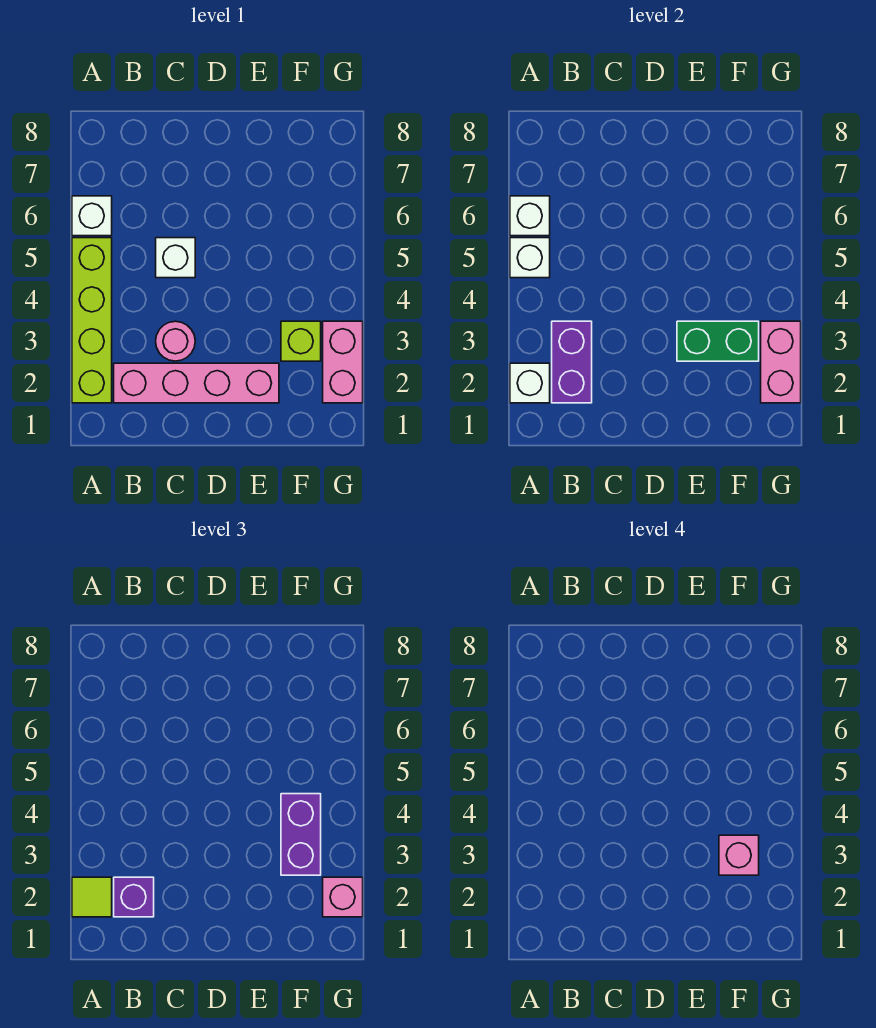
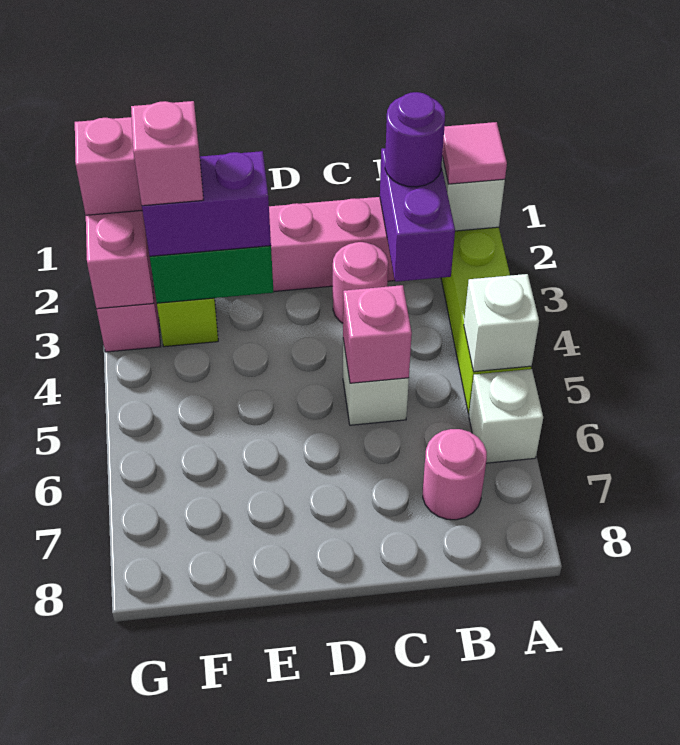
lime 1x1 tile [72,877,112,917] -> pink 1x1 tile [442,122,507,184]
white 1x1 brick [510,196,550,236] -> none
purple 1x1 brick [114,877,154,917] -> purple 1x1 round brick [385,92,445,187]
none -> pink 1x1 round brick [423,429,487,520]
none -> pink 1x1 brick [343,285,412,383]
purple 1x2 brick [281,794,321,875] -> purple 1x2 brick turned to [142,151,271,256]

